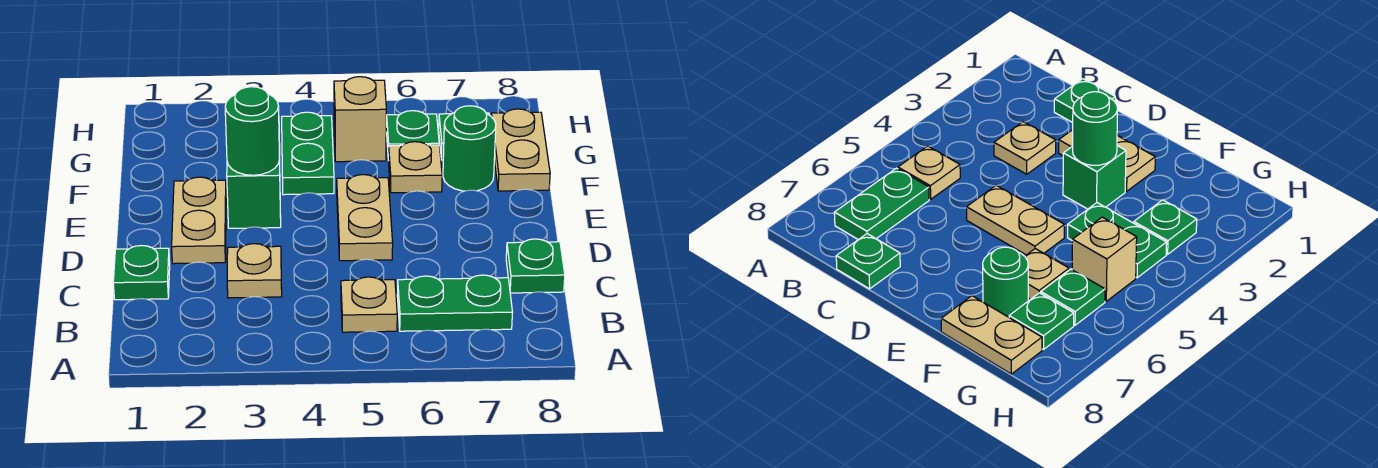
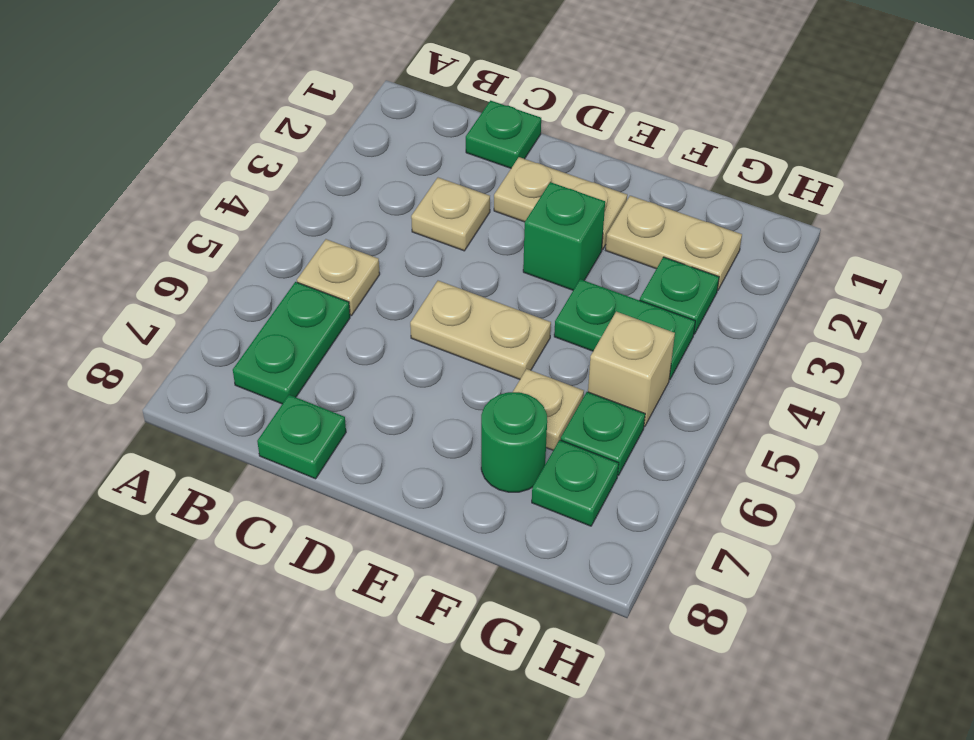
green 1x1 round brick [225,87,280,175] -> none
tan 1x2 plate [491,109,550,191] -> tan 1x2 plate moved to [606,196,742,290]

